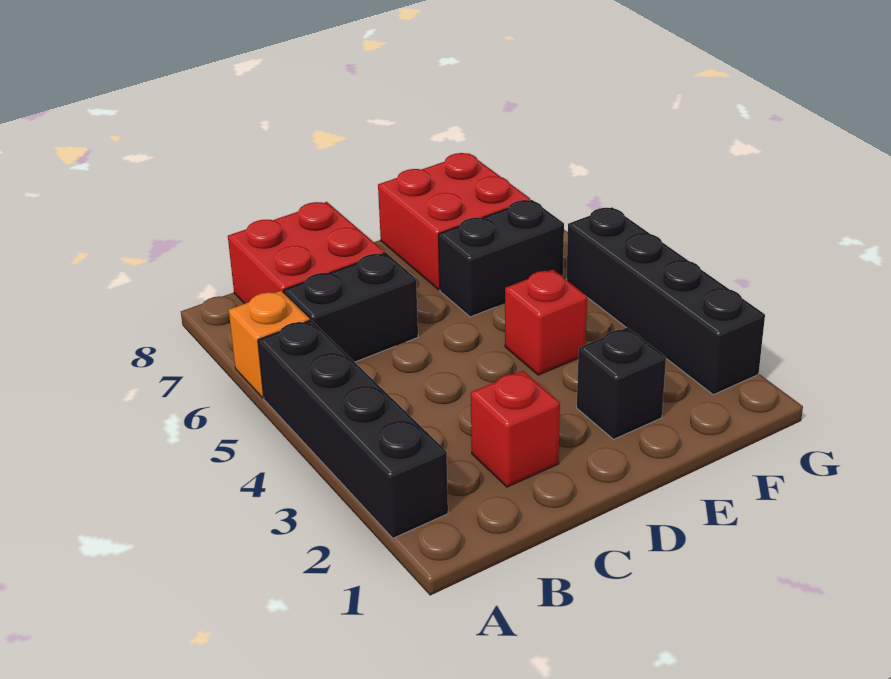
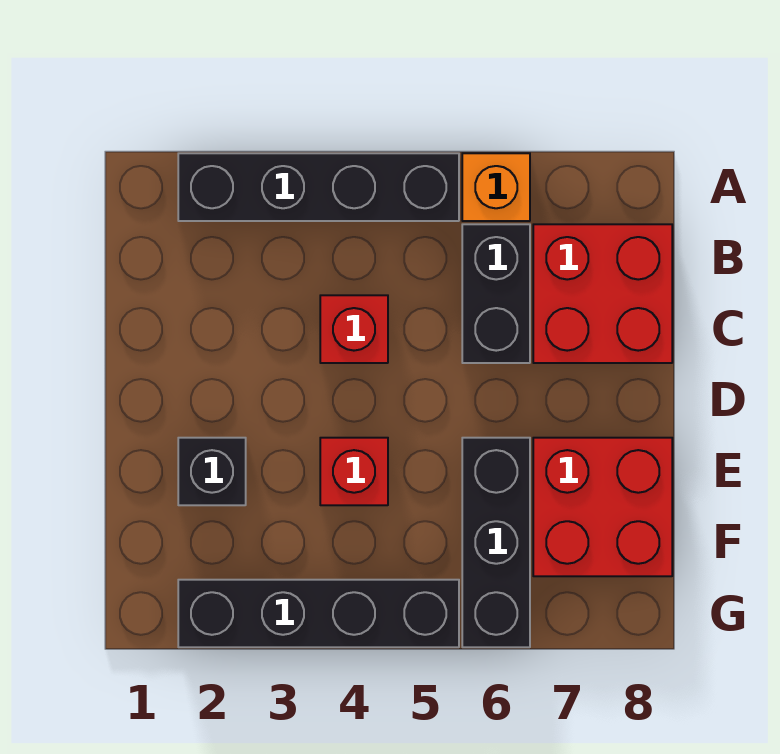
red 1x1 brick [471,371,560,487] -> red 1x1 brick moved to [320,295,388,363]
black 1x2 brick [438,200,564,317] -> black 1x3 brick [462,438,530,647]

